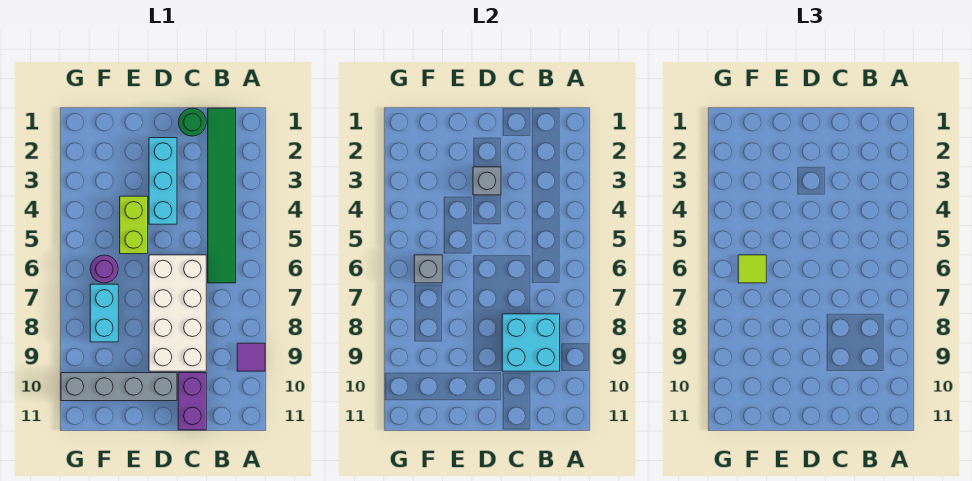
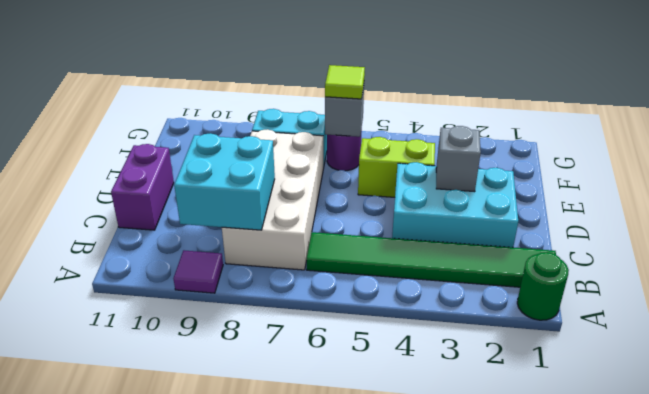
green 1x1 round brick [178,108,206,136] -> green 1x1 round brick moved to [517,252,569,320]
white 2x4 brick [149,255,206,371] -> white 2x4 brick turned to [222,129,323,270]
purple 1x2 brick [178,373,206,430] -> purple 1x2 brick turned to [111,144,174,230]
cyan 1x3 brick [149,138,177,224] -> cyan 2x3 brick [392,162,518,247]
grey 1x4 brick [61,373,177,401] -> none

